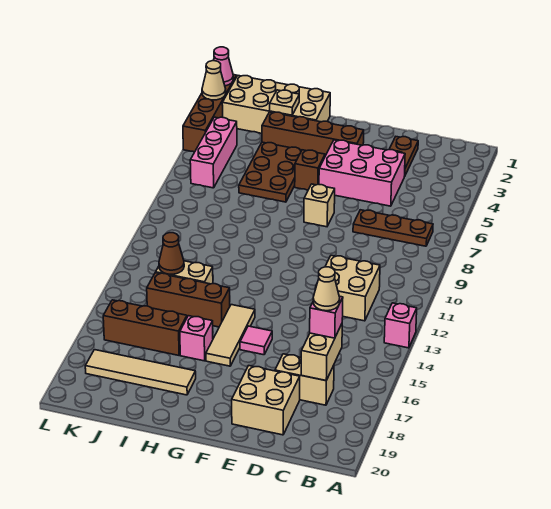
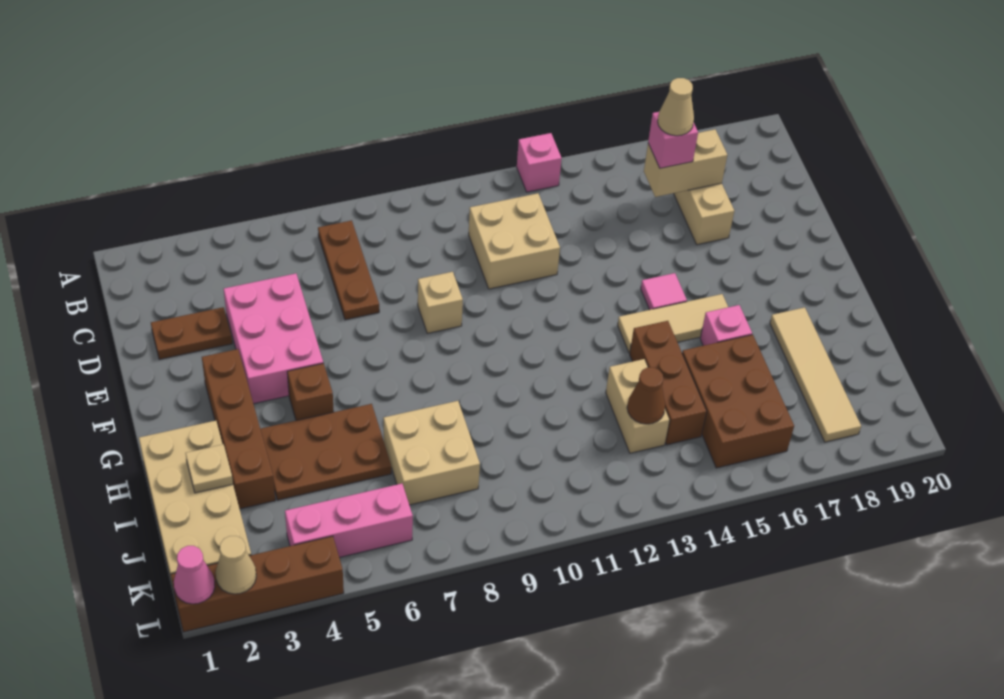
tan 2x2 brick [232,366,300,435] -> tan 2x2 brick moved to [383,401,480,505]
tan 1x1 brick [304,184,335,227] -> tan 1x1 brick moved to [418,272,463,333]
brown 1x3 brick [103,300,187,355] -> brown 2x3 brick [682,335,794,468]

